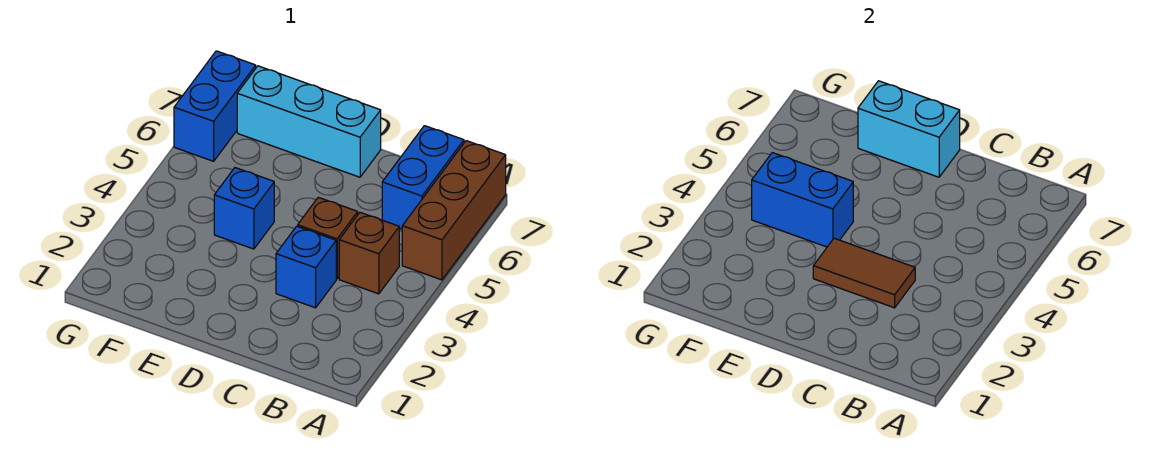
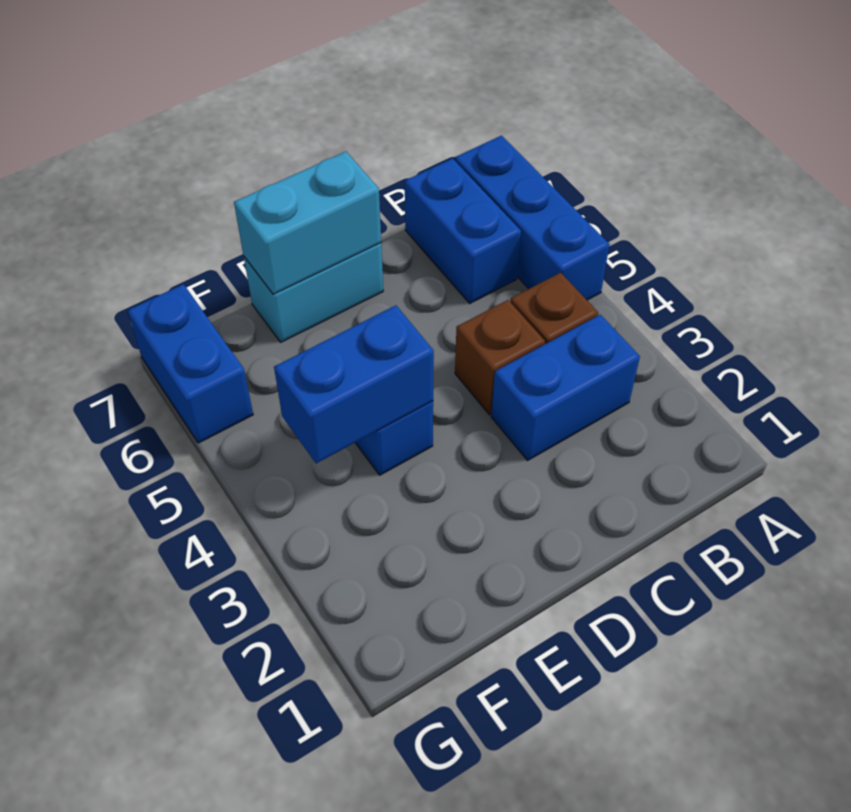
brown 1x3 brick [402,141,506,280] -> blue 1x3 brick [455,136,610,300]
blue 1x1 brick [276,226,336,308] -> blue 1x2 brick [491,315,640,460]
brown 1x2 tile [813,238,915,308] -> none
cyan 1x3 brick [237,66,381,177] -> cyan 1x2 brick [244,243,383,342]

